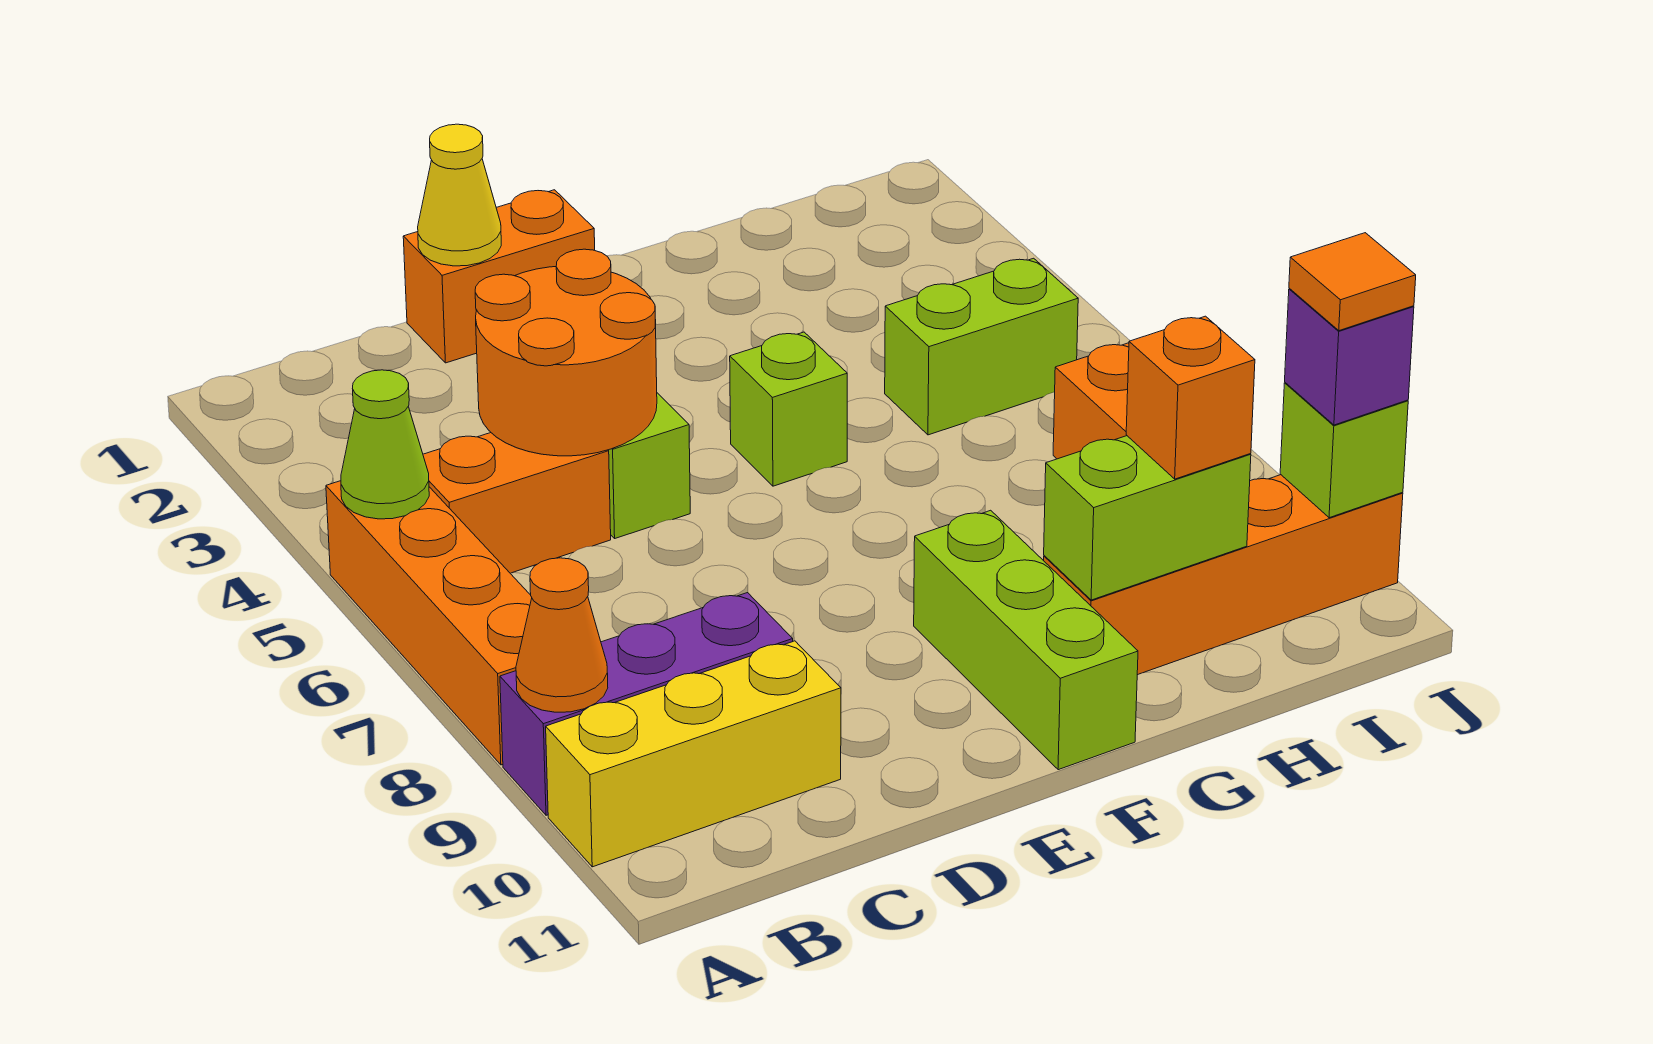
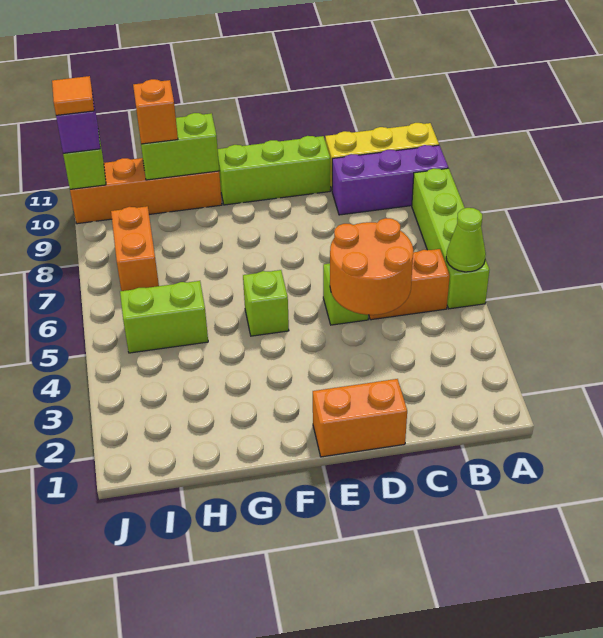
orange 1x4 brick [326,481,532,765] -> lime 1x4 brick [412,168,489,309]
orange 1x1 cone [516,558,608,712] -> none
yellow 1x1 cone [418,124,501,266] -> none
lime 1x3 brick [914,510,1138,770] -> lime 1x3 brick turned to [218,136,330,205]

